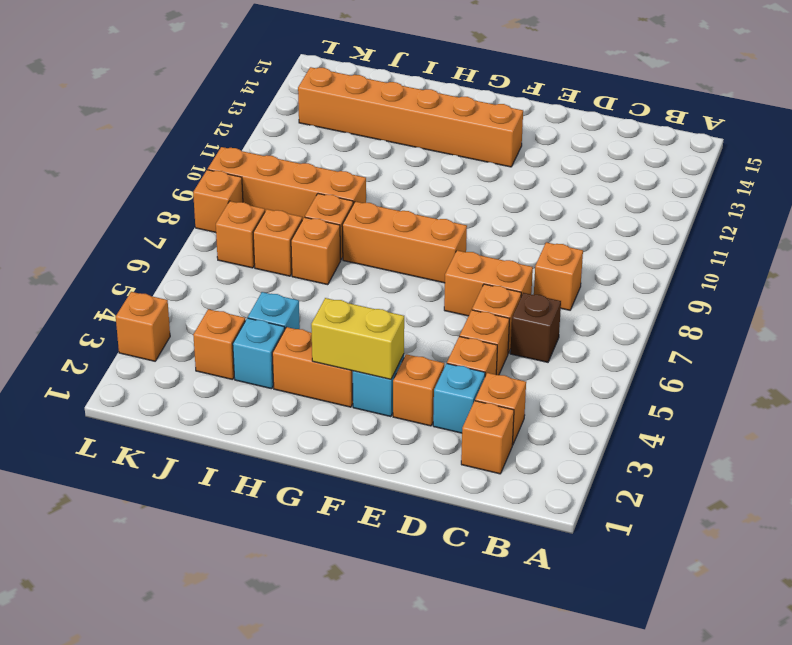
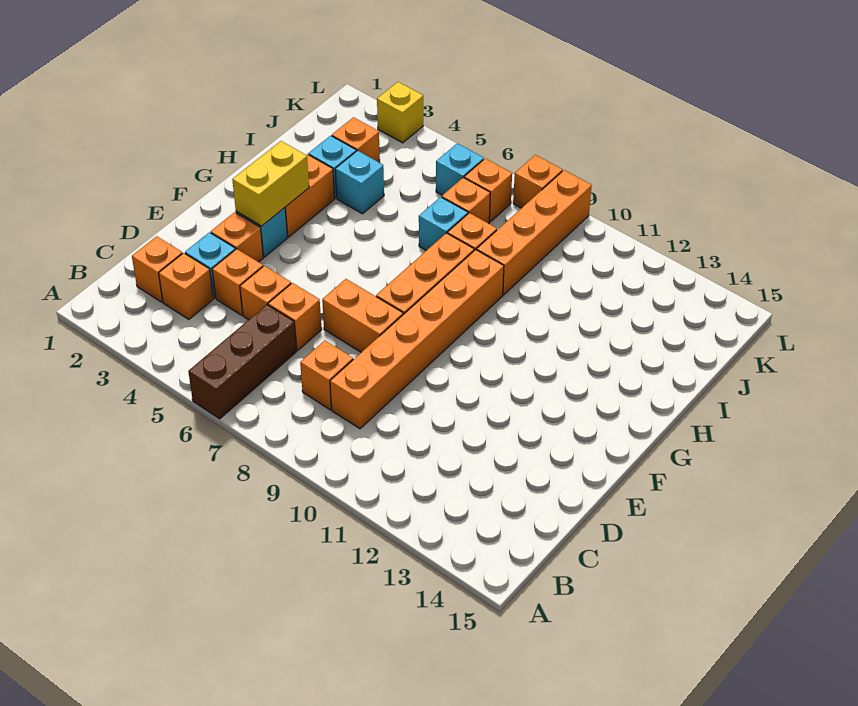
brown 1x1 brick [510,293,561,362] -> brown 1x3 brick [188,305,297,419]
orange 1x2 brick [444,250,533,316] -> orange 1x2 brick turned to [322,279,403,352]
orange 1x6 brick [298,67,523,167] -> orange 1x6 brick moved to [330,250,504,429]
orange 1x1 brick [291,217,340,285] -> cyan 1x1 brick [419,197,468,251]
none -> cyan 1x1 brick [436,143,484,195]
orange 1x1 brick [116,292,170,361] -> yellow 1x1 brick [377,82,423,143]

